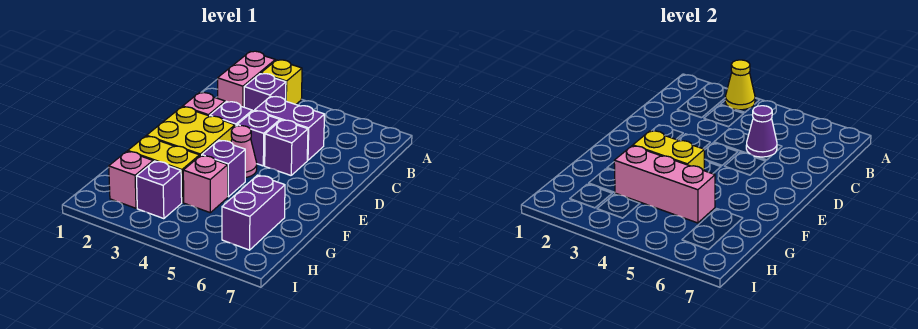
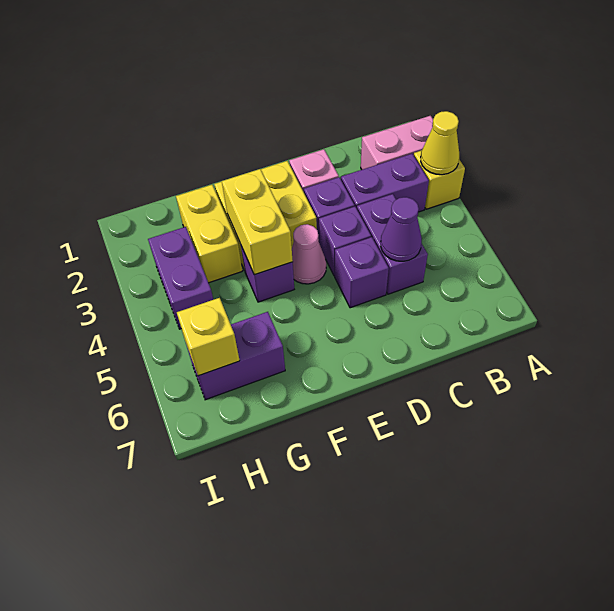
purple 1x1 brick [244,74,286,112] -> purple 1x2 brick [341,154,429,212]
pink 1x3 brick [614,146,715,223] -> none
pink 1x1 brick [183,155,228,213] -> none
pink 1x1 brick [109,151,153,208] -> none
purple 1x1 brick [137,161,182,219] -> purple 1x2 brick [148,227,213,329]
none -> yellow 1x1 brick [177,298,240,376]

